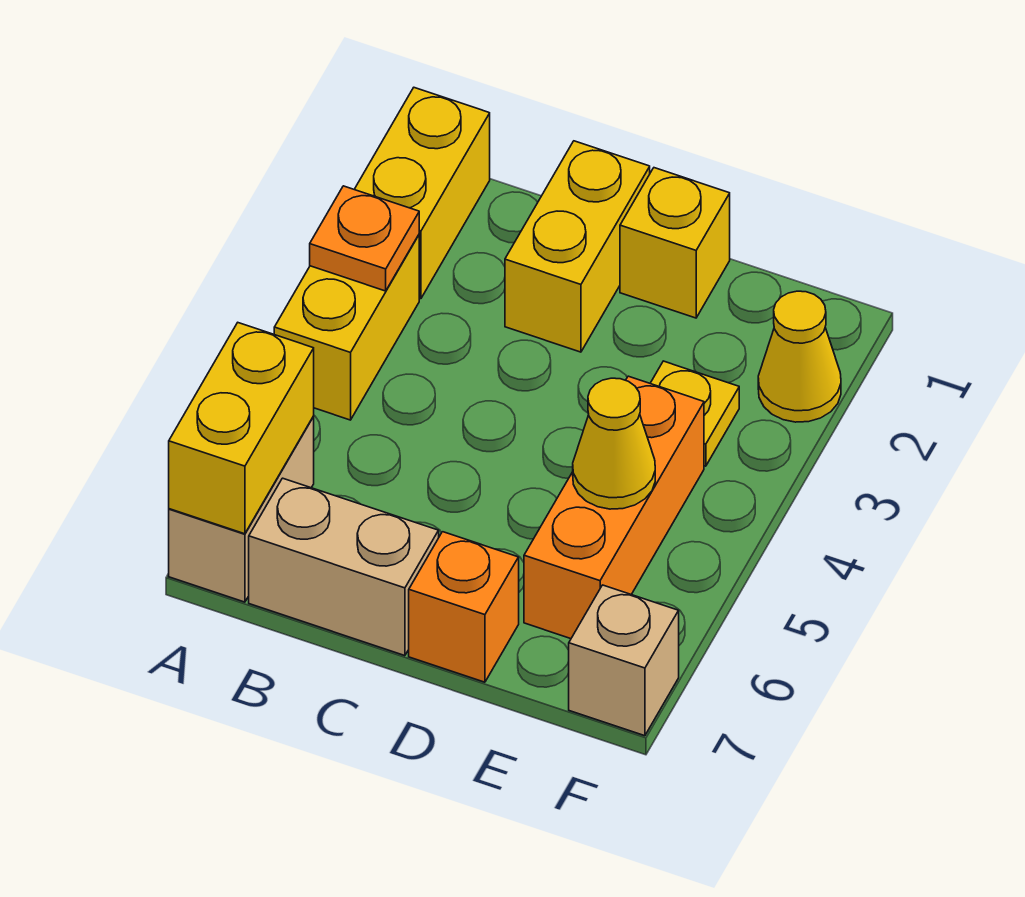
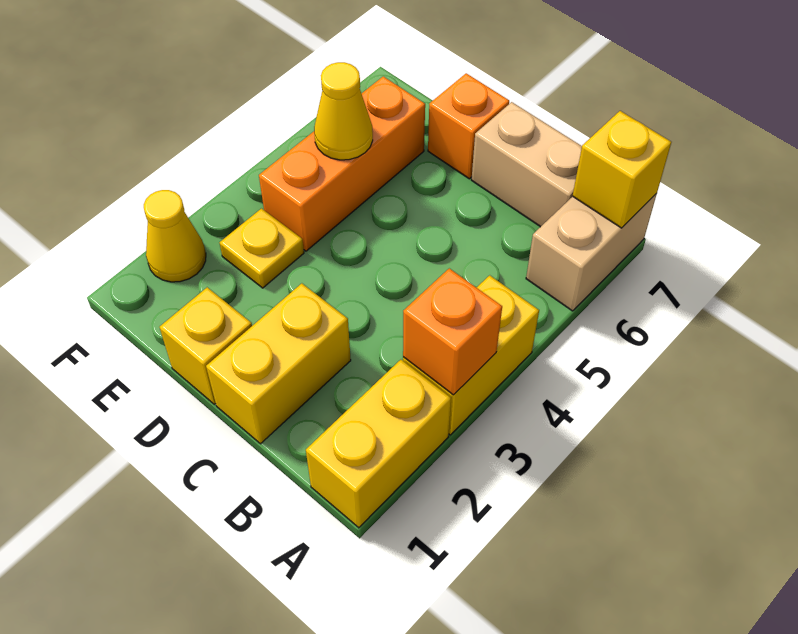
orange 1x1 plate [310,186,419,291] -> orange 1x1 brick [403,268,502,395]
yellow 1x2 brick [169,323,314,534] -> yellow 1x1 brick [573,111,671,228]
tan 1x1 brick [569,585,679,736] -> none

